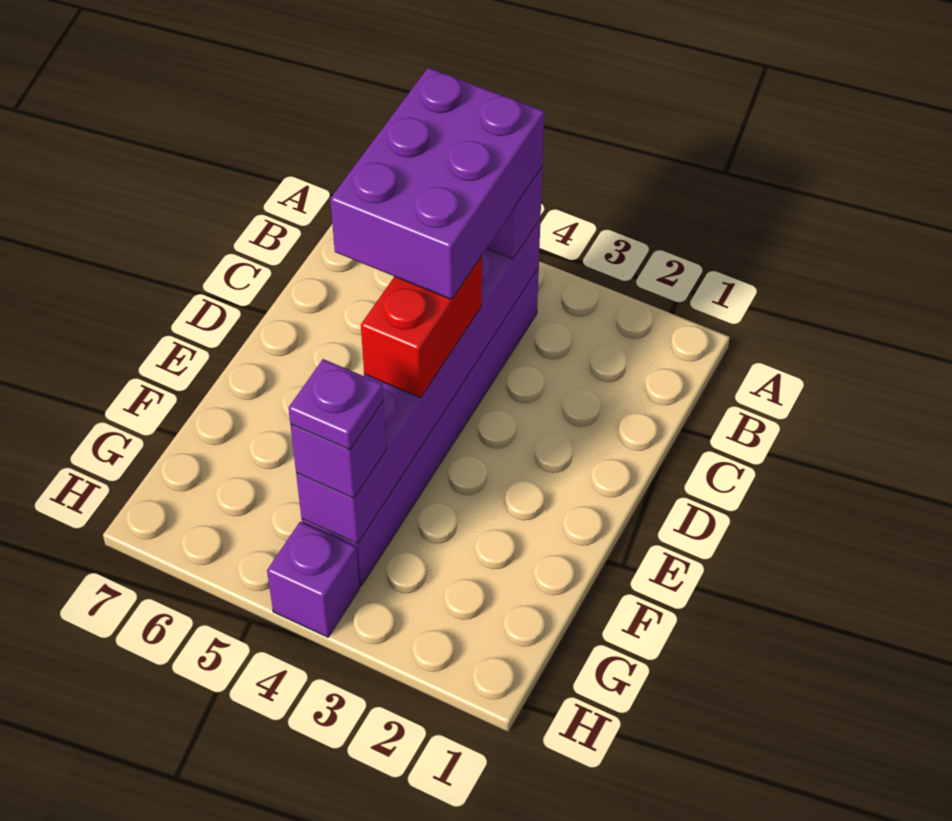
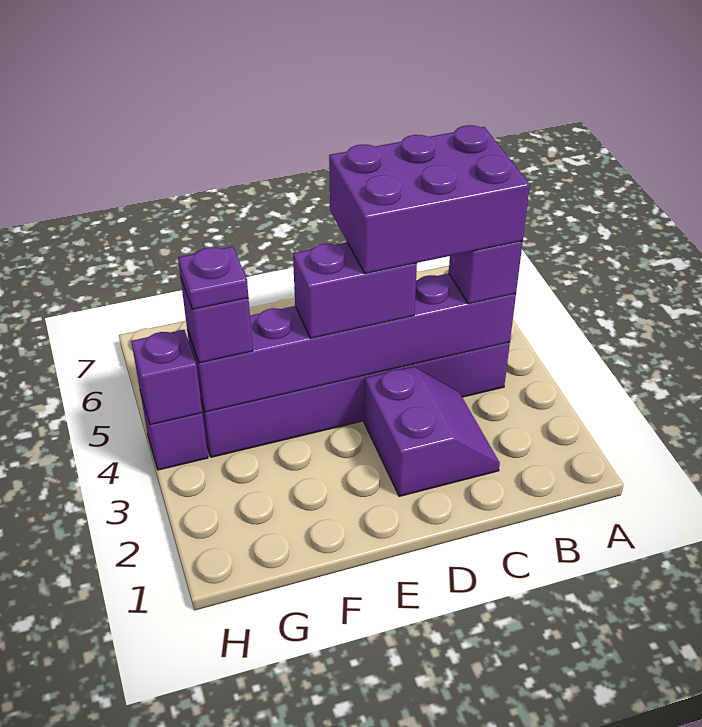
none -> purple 2x2 slope [364,367,500,496]
red 1x2 brick [361,256,482,398] -> purple 1x2 brick [293,242,417,338]
none -> purple 1x1 brick [131,330,202,425]

